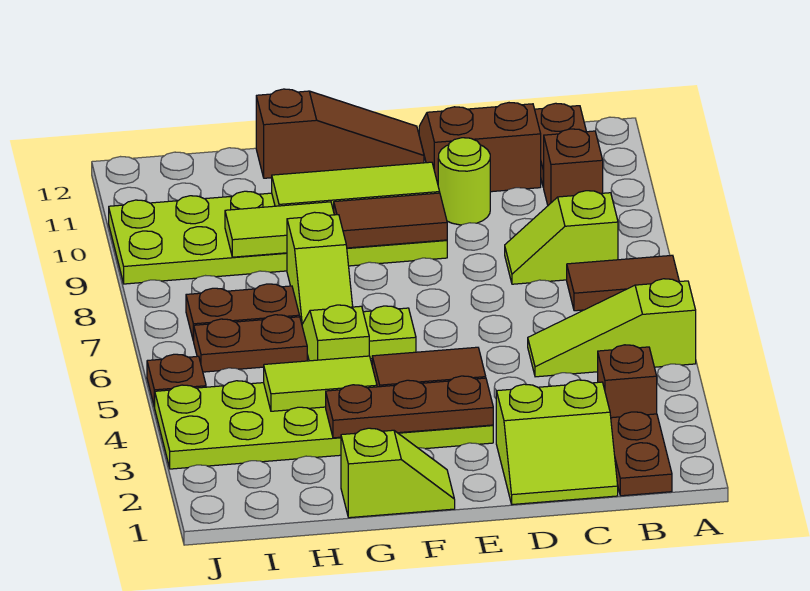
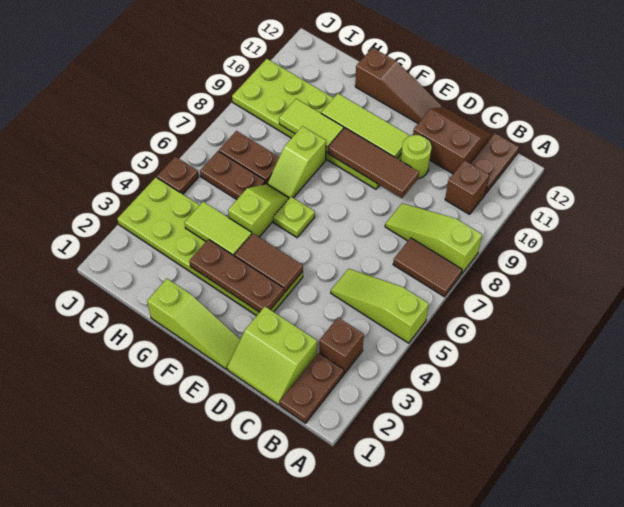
lime 1x2 slope [505,191,618,284] -> lime 1x3 slope [385,203,482,274]
brown 1x2 tile [334,193,447,248] -> brown 1x3 tile [328,128,419,198]
lime 1x2 slope [341,428,455,518] -> lime 1x3 slope [147,279,240,369]

